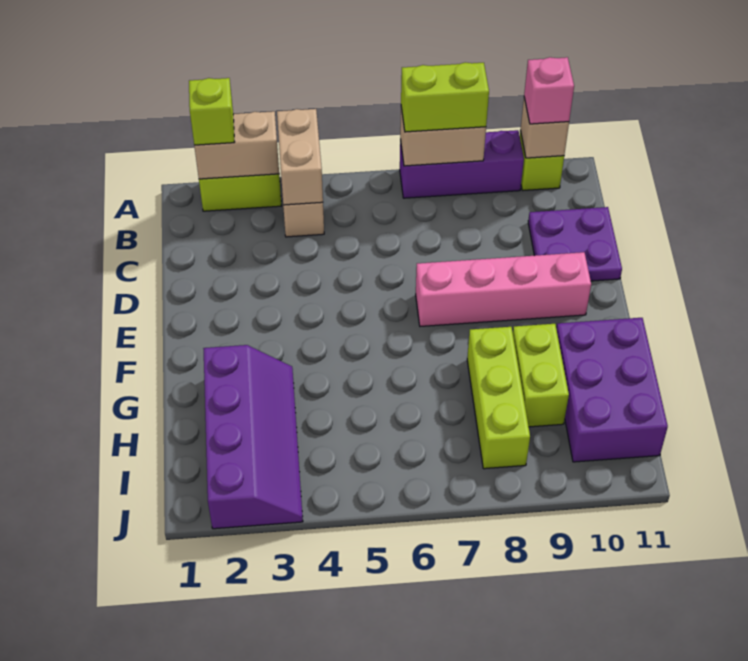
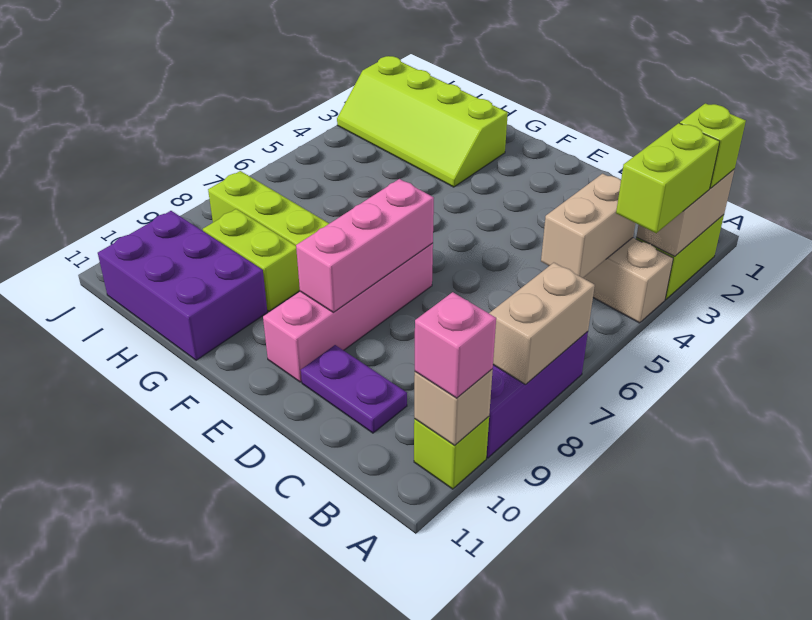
tan 1x2 brick [277,109,323,205] -> tan 1x2 brick turned to [541,174,635,278]
lime 1x2 brick [401,62,489,132] -> lime 1x2 brick moved to [616,123,720,233]
purple 2x2 plate [528,207,622,281] -> purple 1x2 plate [301,345,407,433]
none -> pink 1x3 brick [296,179,434,312]
purple 2x4 slope [203,345,303,529] -> lime 2x4 slope [337,56,508,187]

